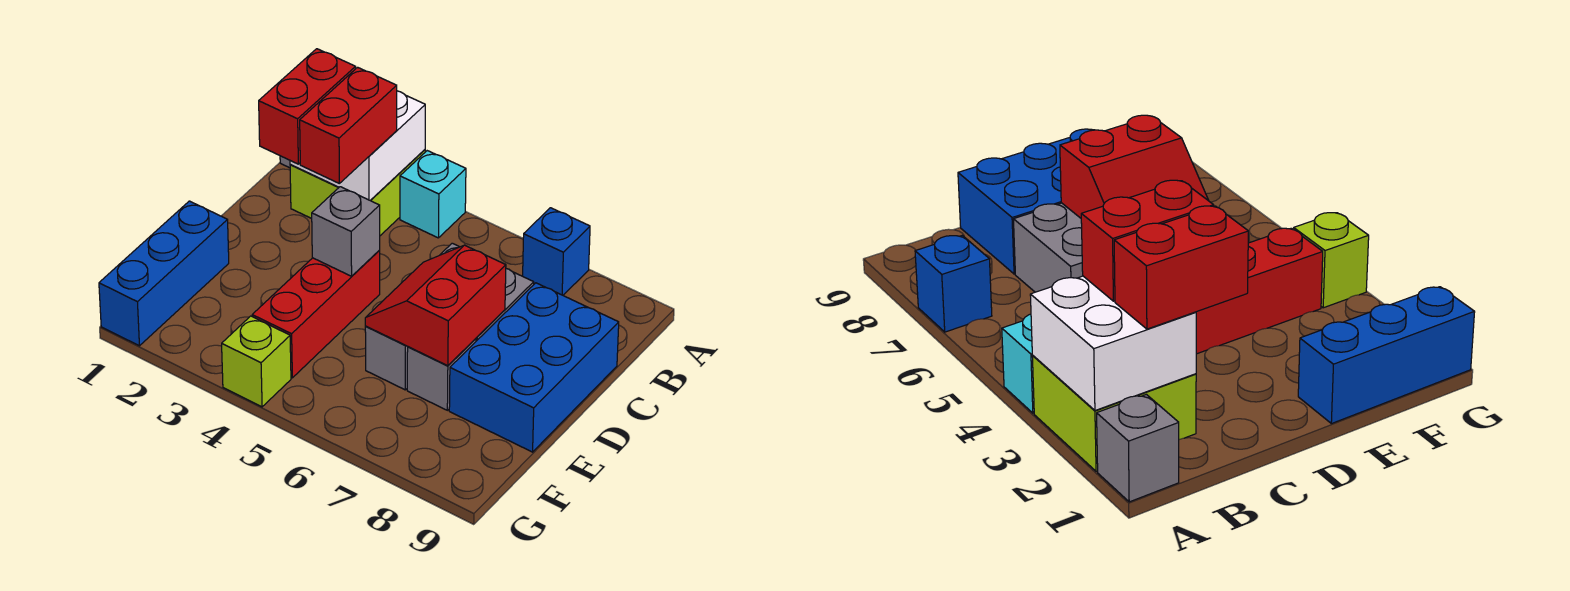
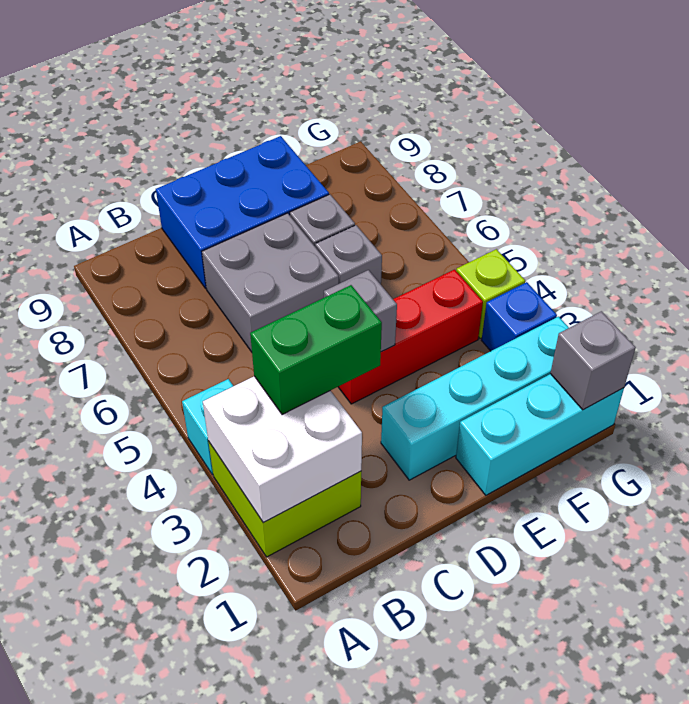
grey 1x1 brick [1097,395,1179,502] -> grey 1x1 brick moved to [550,311,636,410]
blue 1x1 brick [523,208,590,295] -> blue 1x1 brick moved to [482,282,557,351]
red 1x2 brick [259,49,356,164] -> none
red 1x2 brick [300,67,397,184] -> green 1x2 brick [250,285,382,415]
none -> cyan 1x4 brick [381,317,569,480]
red 2x2 slope [365,245,506,366] -> none
blue 1x3 brick [99,201,229,346] -> cyan 1x3 brick [456,374,624,495]

